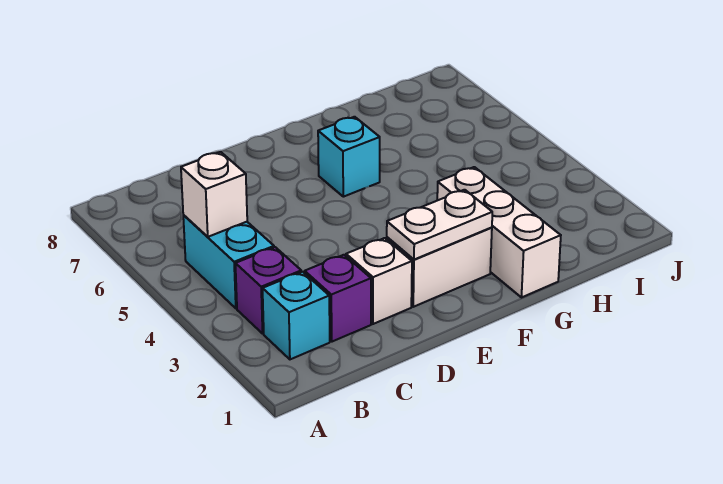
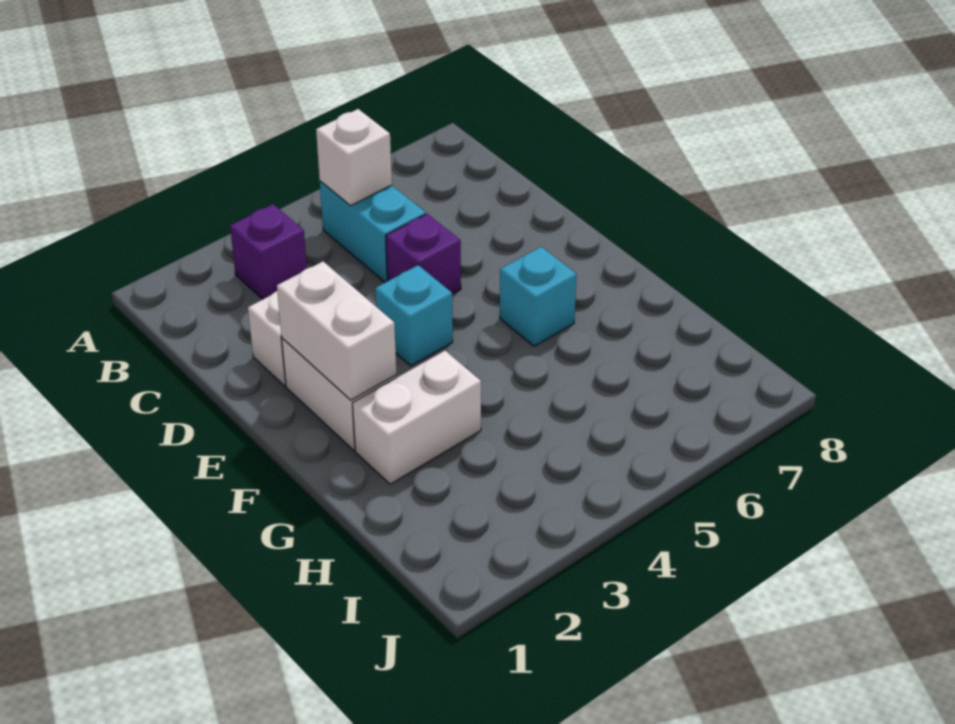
cyan 1x1 brick [263,272,330,359] -> cyan 1x1 brick moved to [375,265,453,366]
cyan 1x2 brick [183,215,274,308] -> cyan 1x2 brick turned to [320,181,426,282]
purple 1x1 brick [305,255,371,342] -> purple 1x1 brick moved to [386,214,461,294]
white 1x2 plate [387,190,492,260] -> white 1x2 brick [277,262,396,400]
white 1x3 brick [437,167,561,298] -> white 1x2 brick [353,351,481,484]

